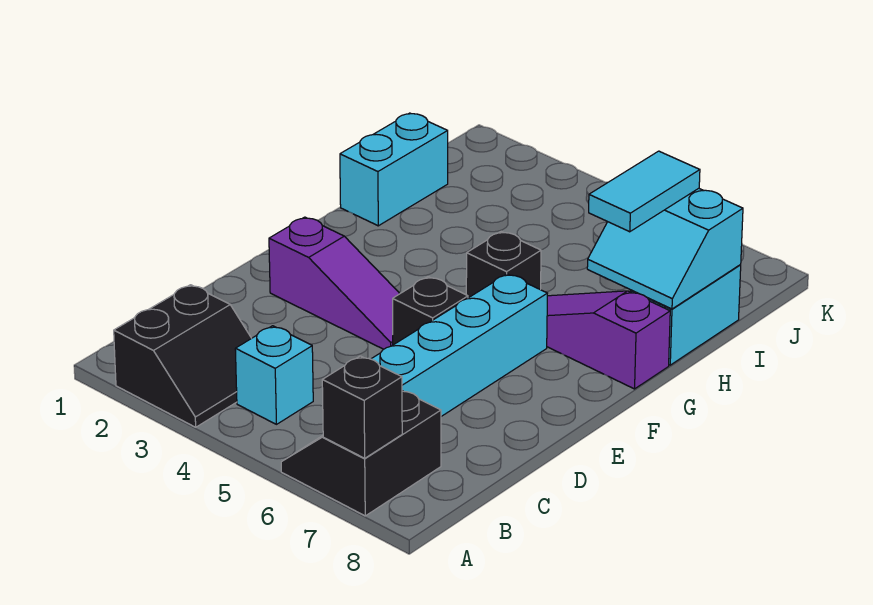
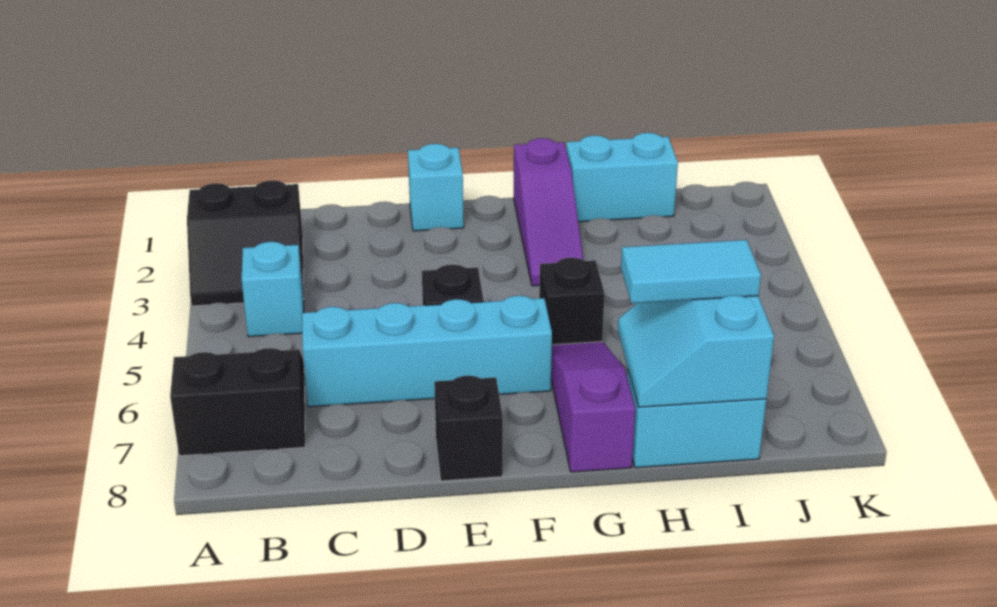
black 1x1 brick [322,356,402,458] -> black 1x1 brick moved to [434,376,503,481]
none -> cyan 1x1 brick [408,144,464,231]
purple 1x3 slope [269,217,400,349] -> purple 1x3 slope moved to [514,138,583,286]

